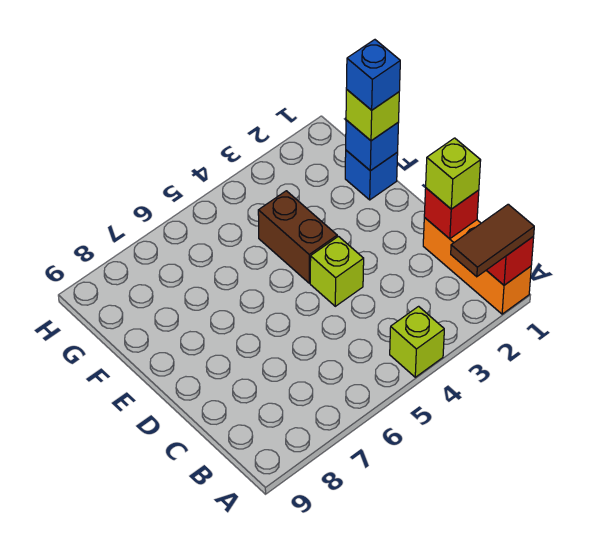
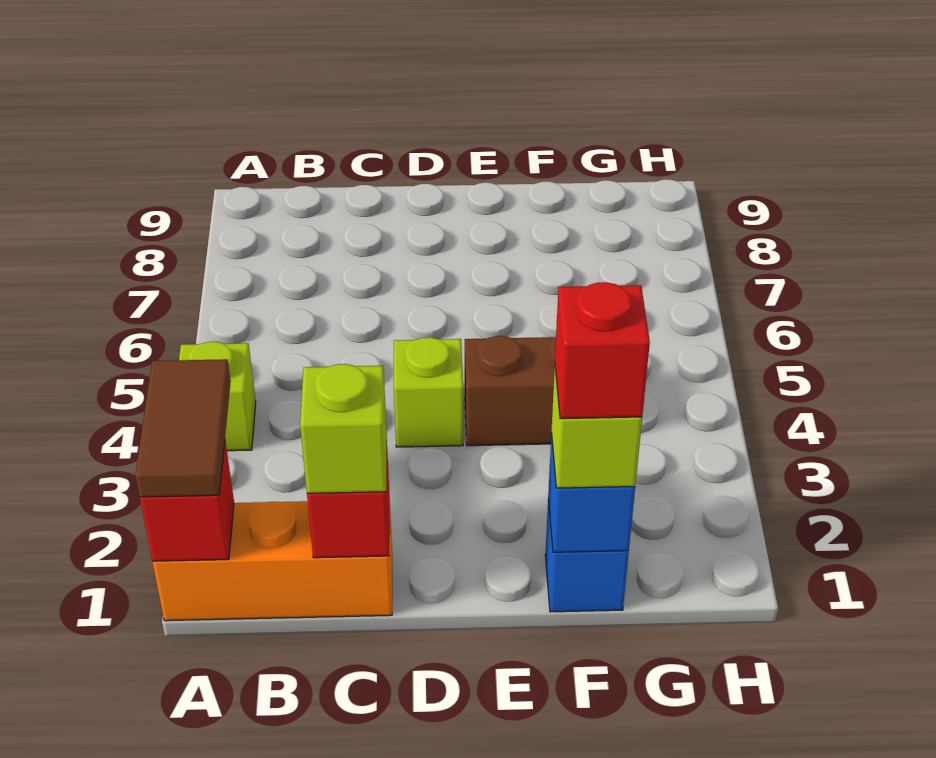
blue 1x1 brick [346,40,400,110] -> red 1x1 brick [555,282,650,419]

